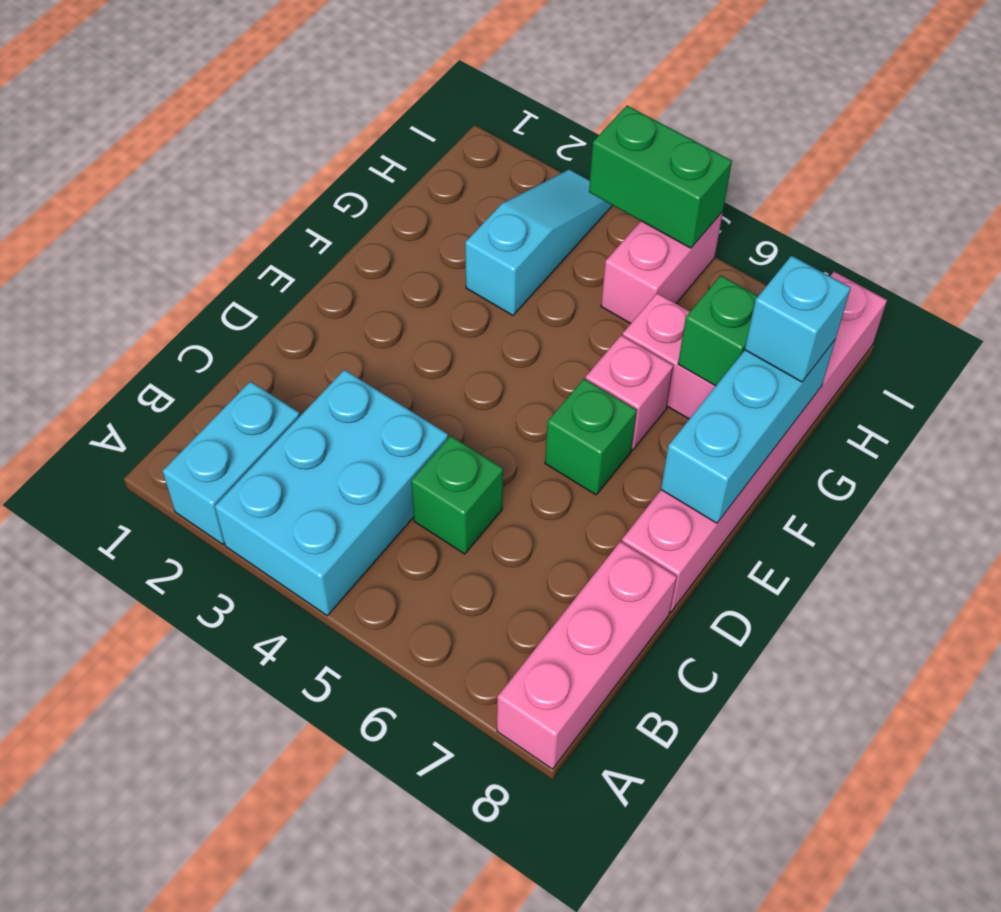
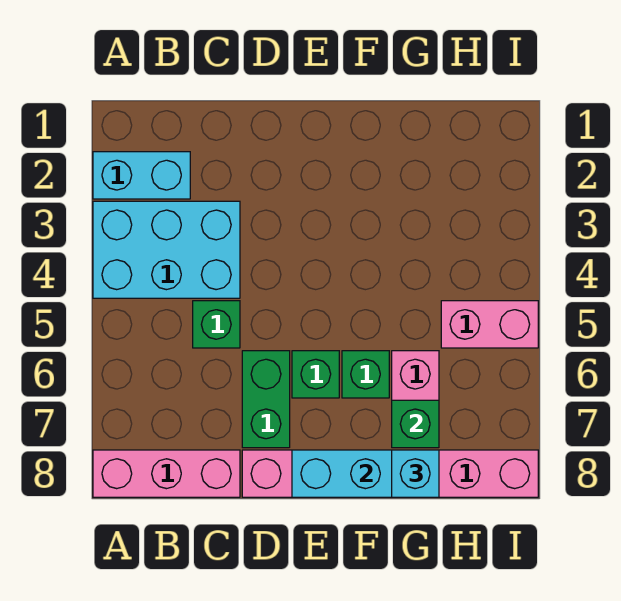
pink 1x1 brick [586,335,673,450] -> green 1x1 brick [342,351,389,398]
cyan 1x3 slope [465,169,613,315] -> none
green 1x2 brick [589,106,732,248] -> green 1x2 brick moved to [242,351,290,448]

